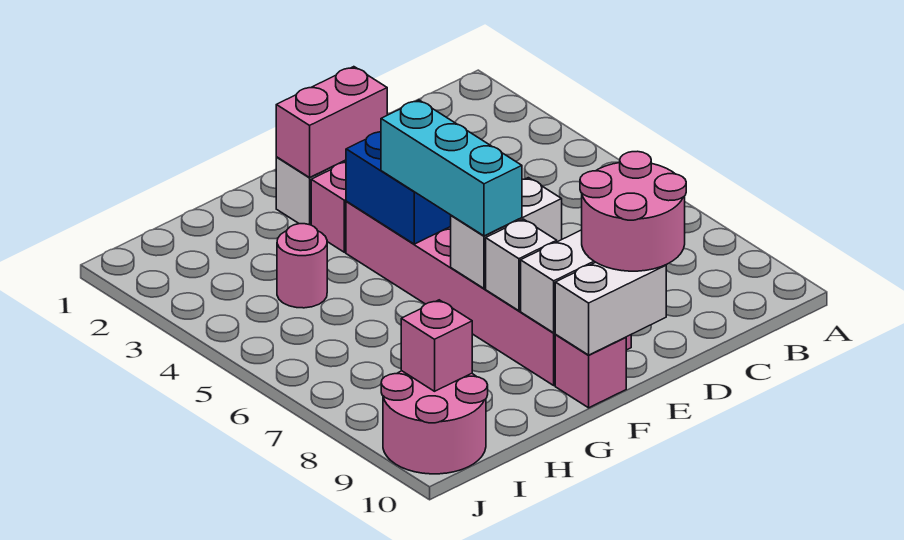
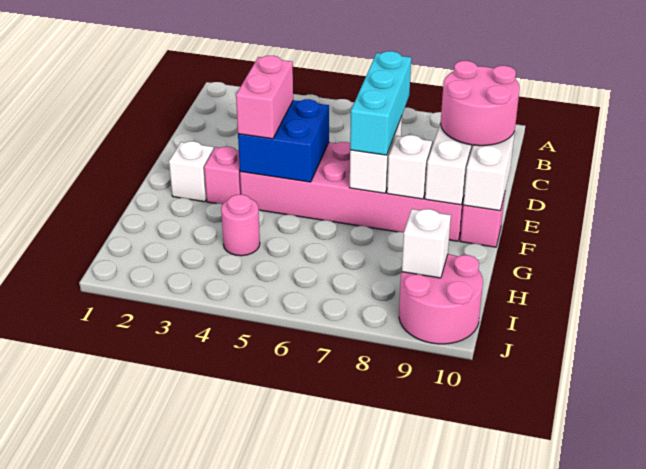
pink 1x2 brick [276,67,387,177] -> pink 1x2 brick moved to [236,56,293,139]
cyan 1x3 brick [381,100,522,236] -> cyan 1x3 brick turned to [350,51,411,155]
pink 1x1 brick [401,300,472,391] -> white 1x1 brick [402,209,451,278]

